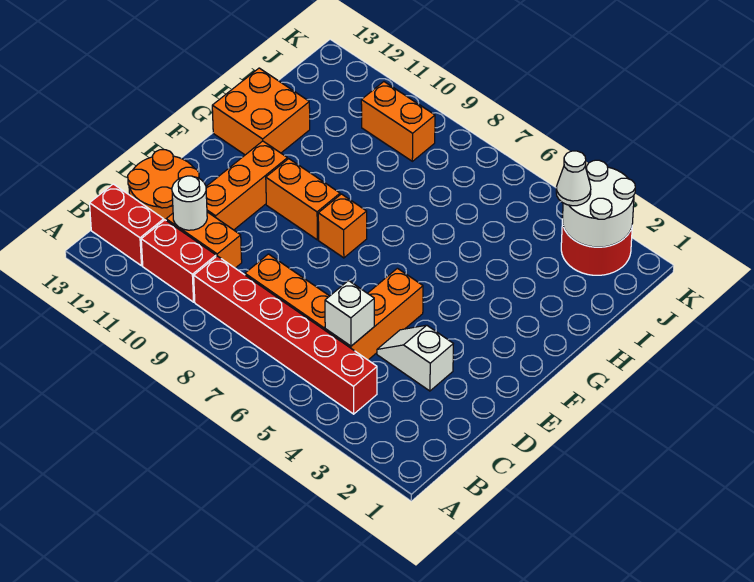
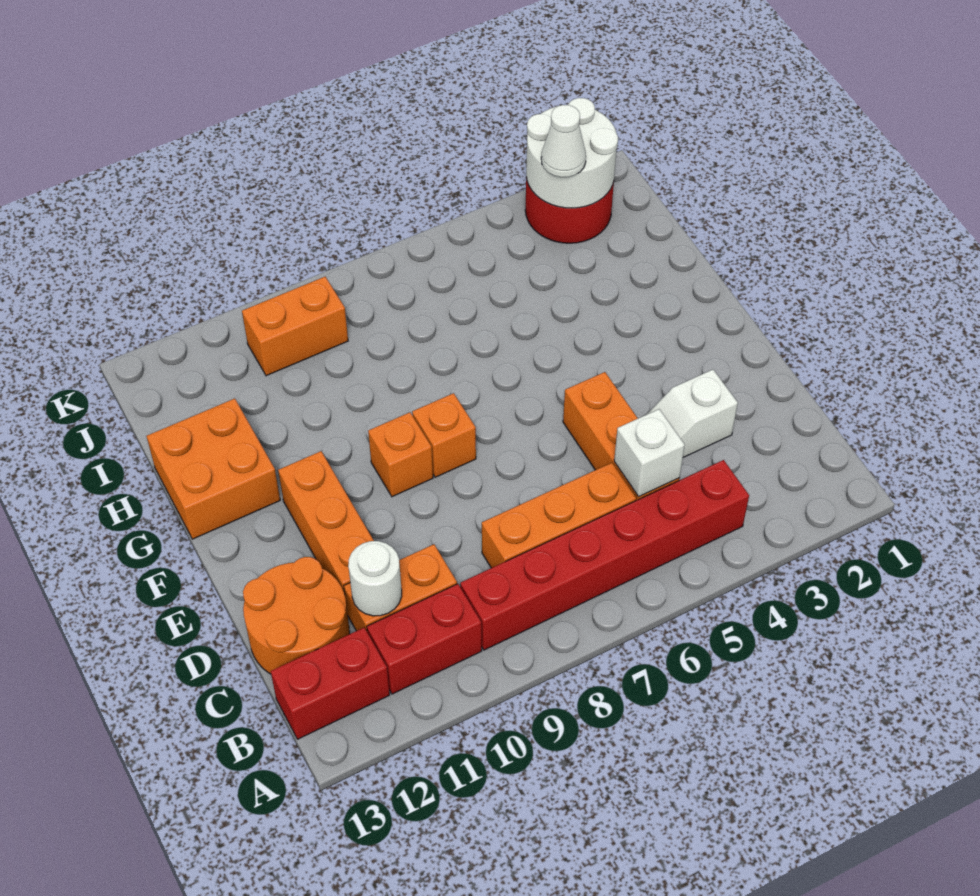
orange 1x2 brick [266,159,340,240] -> orange 1x1 brick [368,412,433,497]

